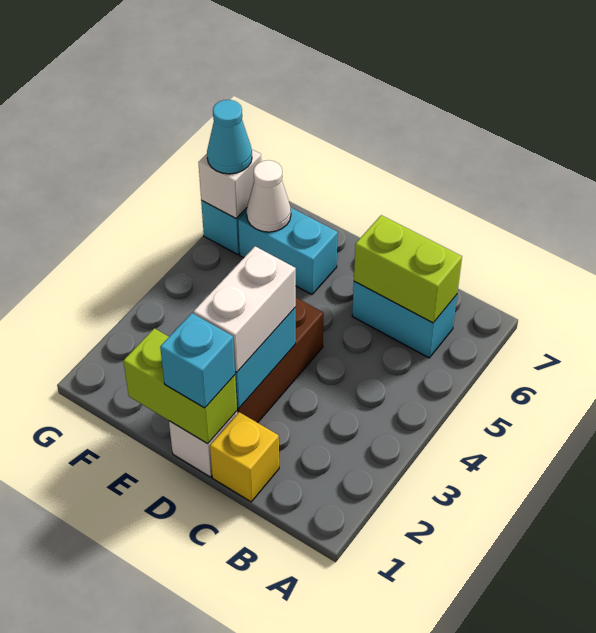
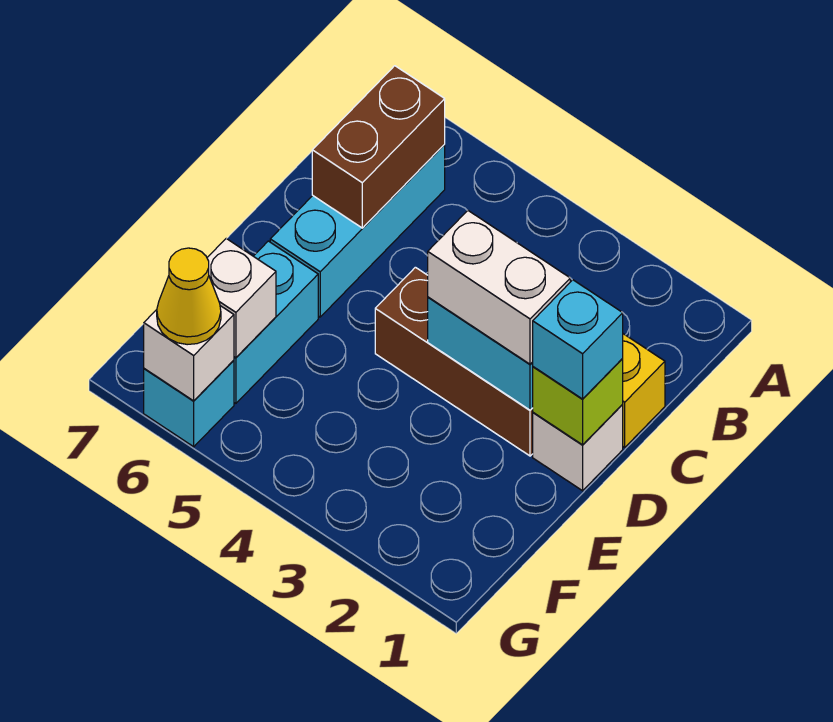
cyan 1x2 brick [352,281,457,358] -> cyan 1x3 brick [270,145,445,317]
lime 1x2 brick [354,215,462,323] -> brown 1x2 brick [312,66,445,228]
lime 1x2 brick [123,328,237,444] -> lime 1x1 brick [533,358,623,445]
white 1x1 cone [247,160,291,232] -> white 1x1 brick [207,239,276,358]
cyan 1x1 cone [207,100,252,174] -> yellow 1x1 cone [157,248,221,345]

